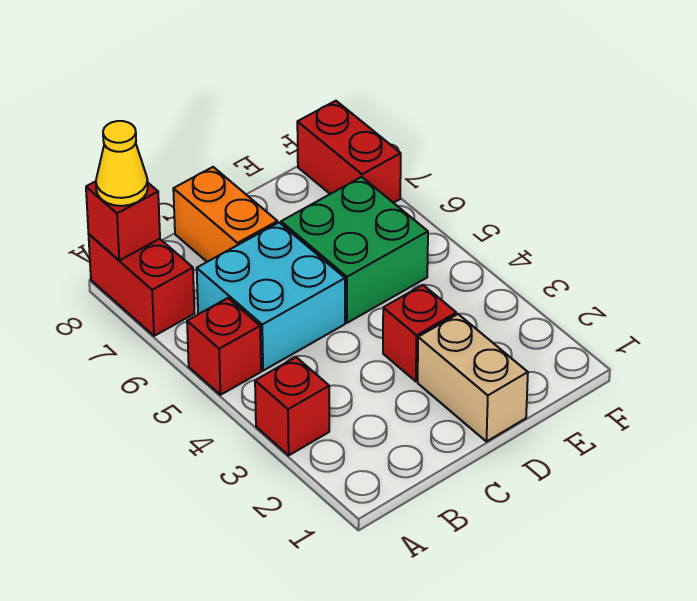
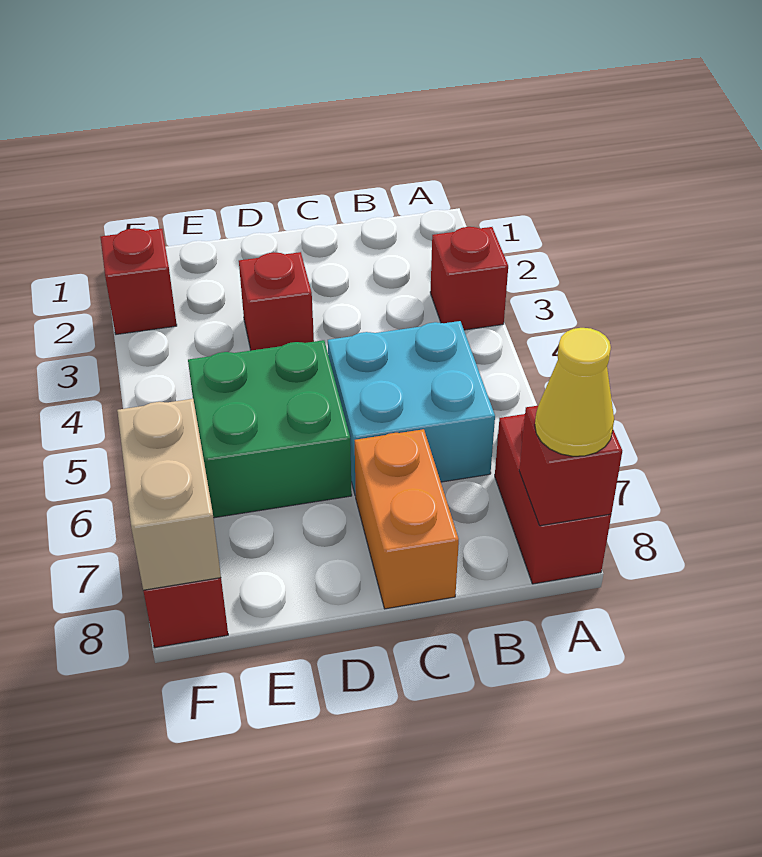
red 1x1 brick [187,298,261,395] -> red 1x1 brick moved to [100,228,177,334]
tan 1x2 brick [418,314,528,442] -> tan 1x2 brick moved to [117,399,221,590]

